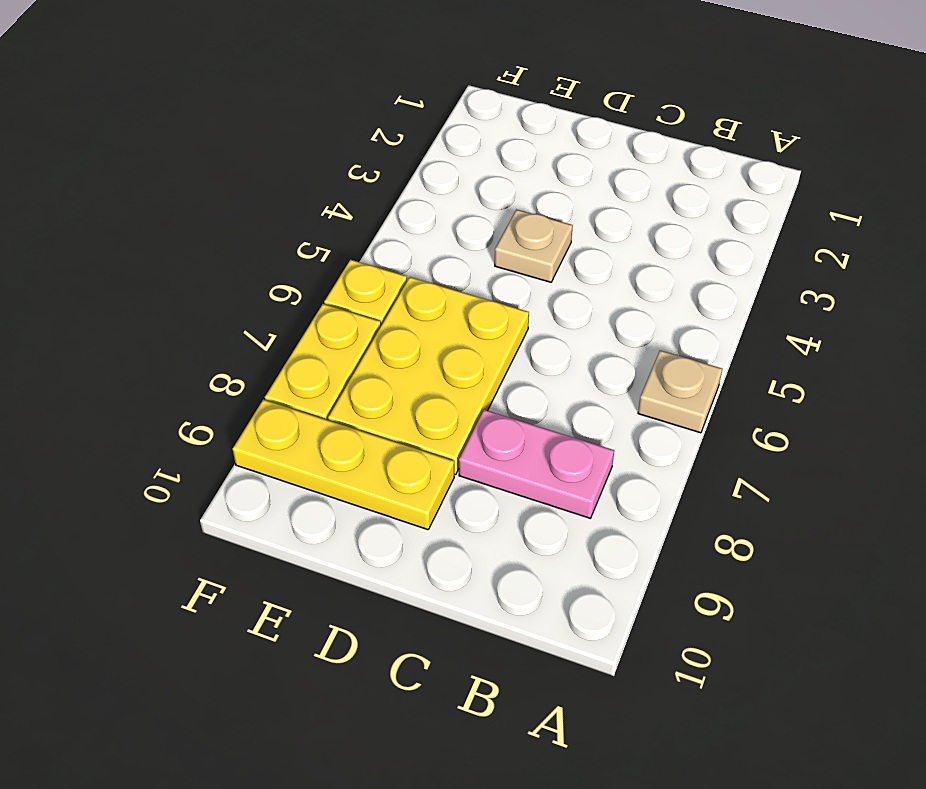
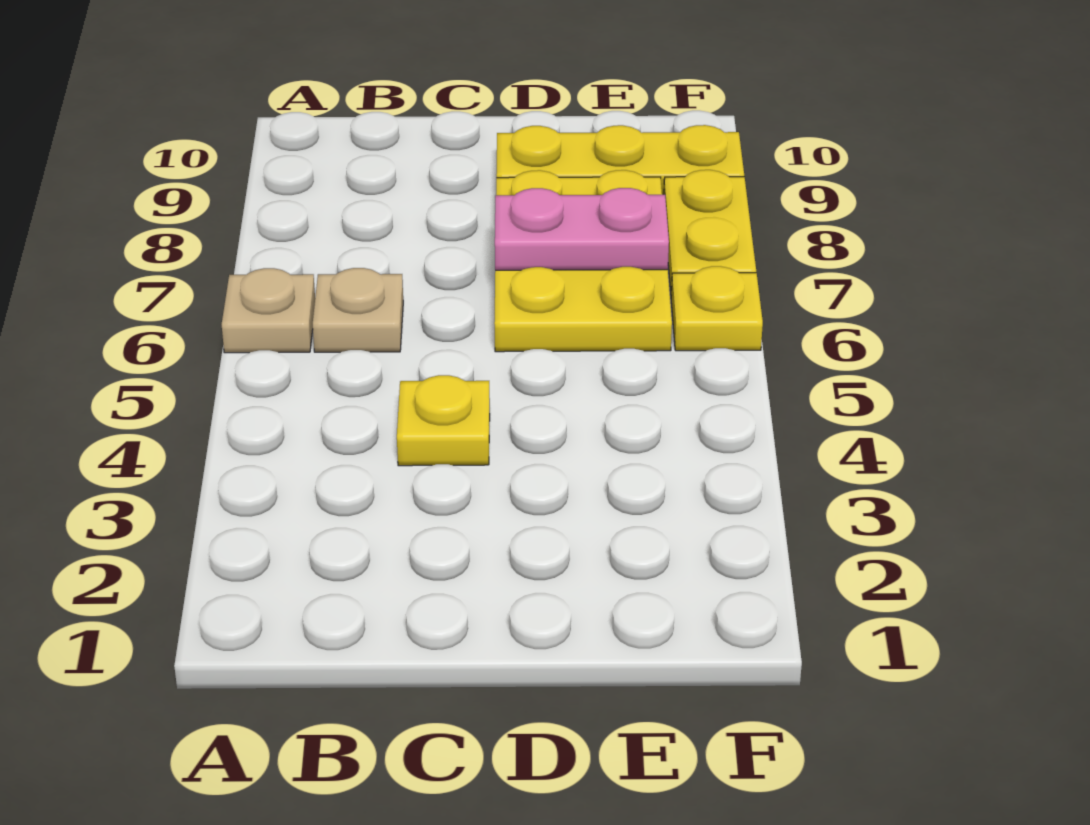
pink 1x2 plate [459,410,614,518] -> pink 1x2 plate moved to [495,188,669,270]
none -> yellow 1x1 plate [397,375,490,466]
tan 1x1 plate [495,210,573,282] -> tan 1x1 plate moved to [313,268,403,352]

